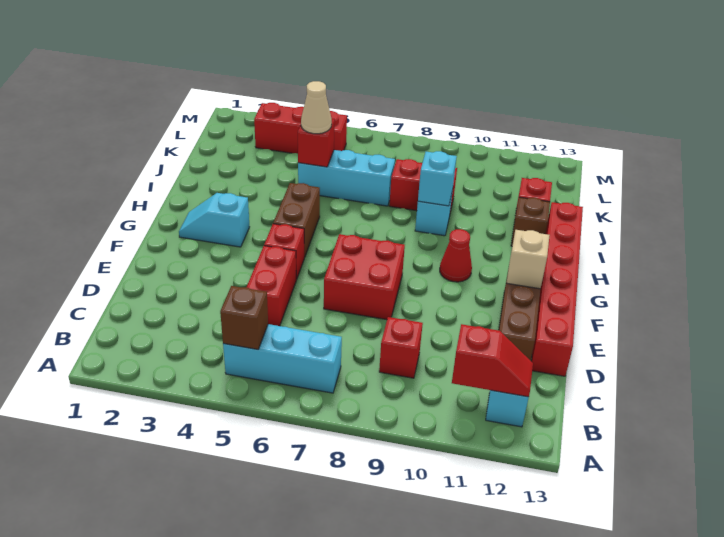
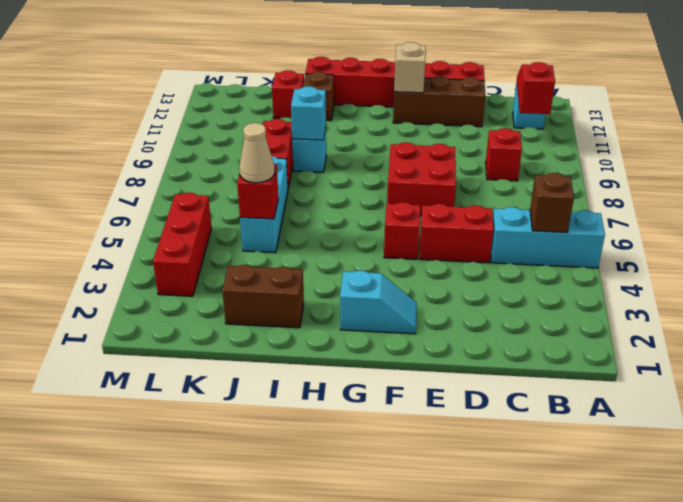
cyan 1x3 brick [223,324,342,393] -> cyan 1x3 brick turned to [491,207,605,268]
cyan 1x2 slope [179,193,249,247] -> cyan 1x2 slope turned to [340,270,417,334]
brown 1x2 brick [273,183,320,257] -> brown 1x2 brick moved to [222,265,304,328]
red 1x1 cone [440,229,472,282] -> none

